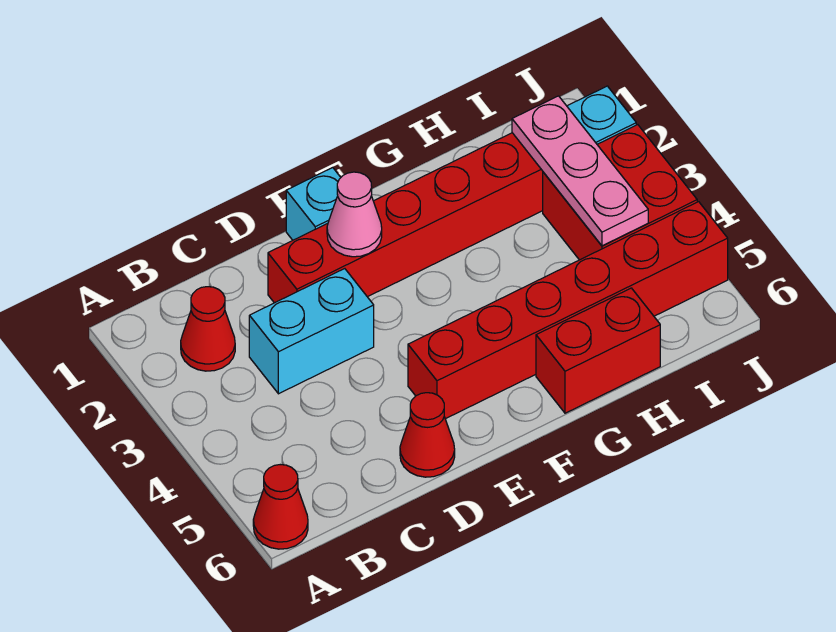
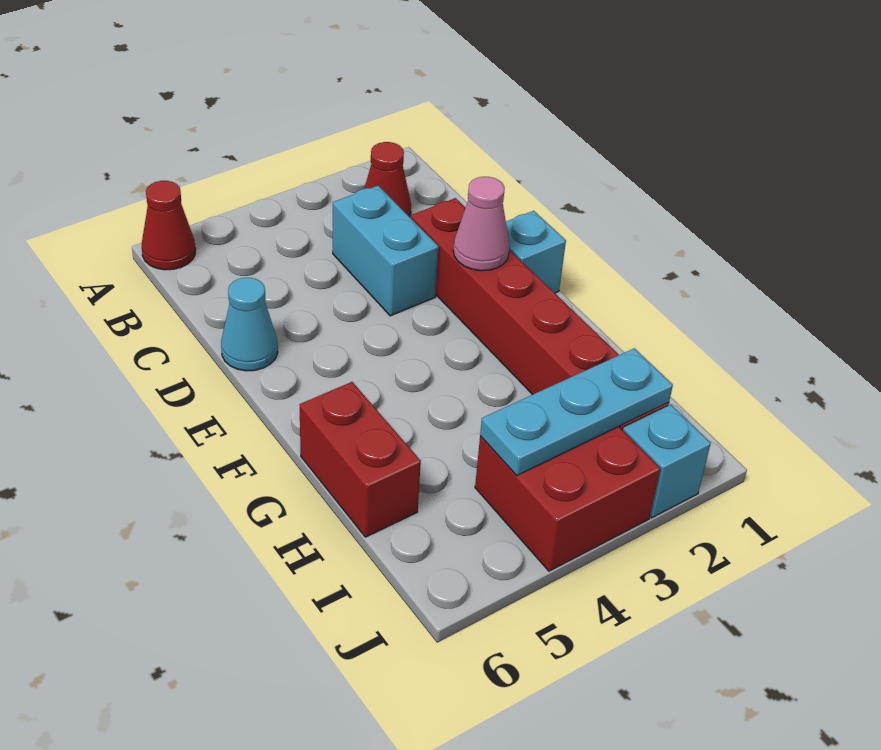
red 1x1 cone [400,393,455,477] -> cyan 1x1 cone [221,278,278,371]
red 1x6 brick [408,202,728,419] -> none
pink 1x3 plate [512,96,648,246] -> cyan 1x3 plate [480,348,673,476]

